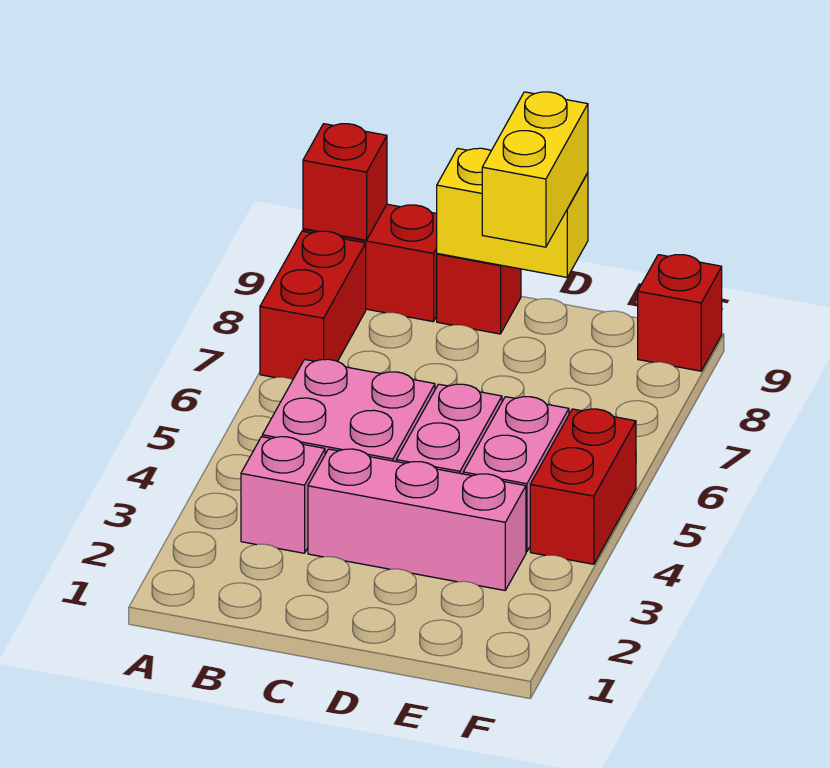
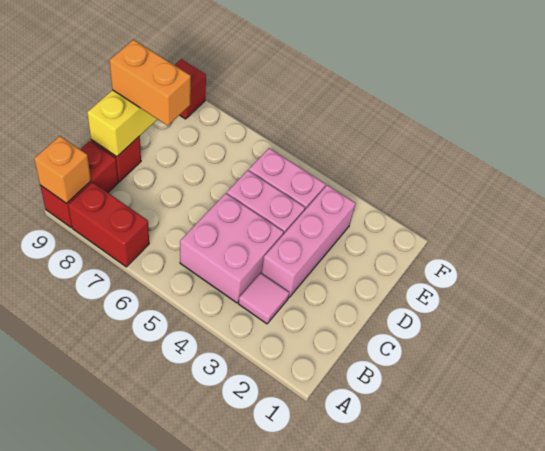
red 1x1 brick [303,124,387,240] -> orange 1x1 brick [34,136,91,203]
pink 1x1 brick [241,437,325,553] -> pink 1x1 tile [239,273,289,324]
yellow 1x2 brick [482,92,588,247] -> orange 1x2 brick [110,40,191,126]
red 1x2 brick [530,409,636,564] -> none

